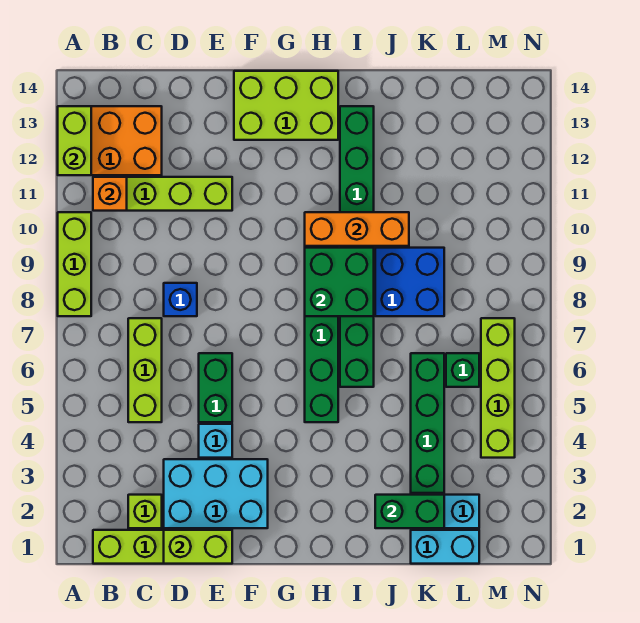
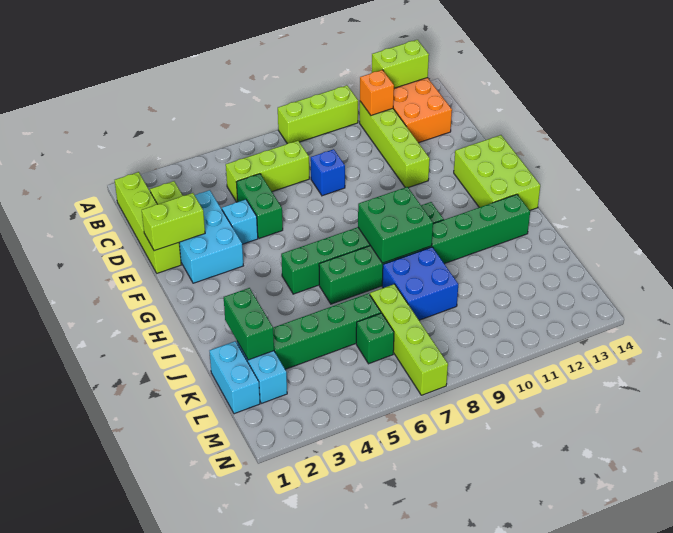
lime 1x2 brick [164,530,232,564] -> lime 1x2 brick turned to [142,193,205,251]
green 1x2 brick [199,353,232,422] -> green 1x2 brick turned to [236,174,283,239]
orange 1x3 brick [305,212,409,246] -> none
lime 1x4 brick [481,318,515,458] -> lime 1x4 brick turned to [370,284,448,395]

